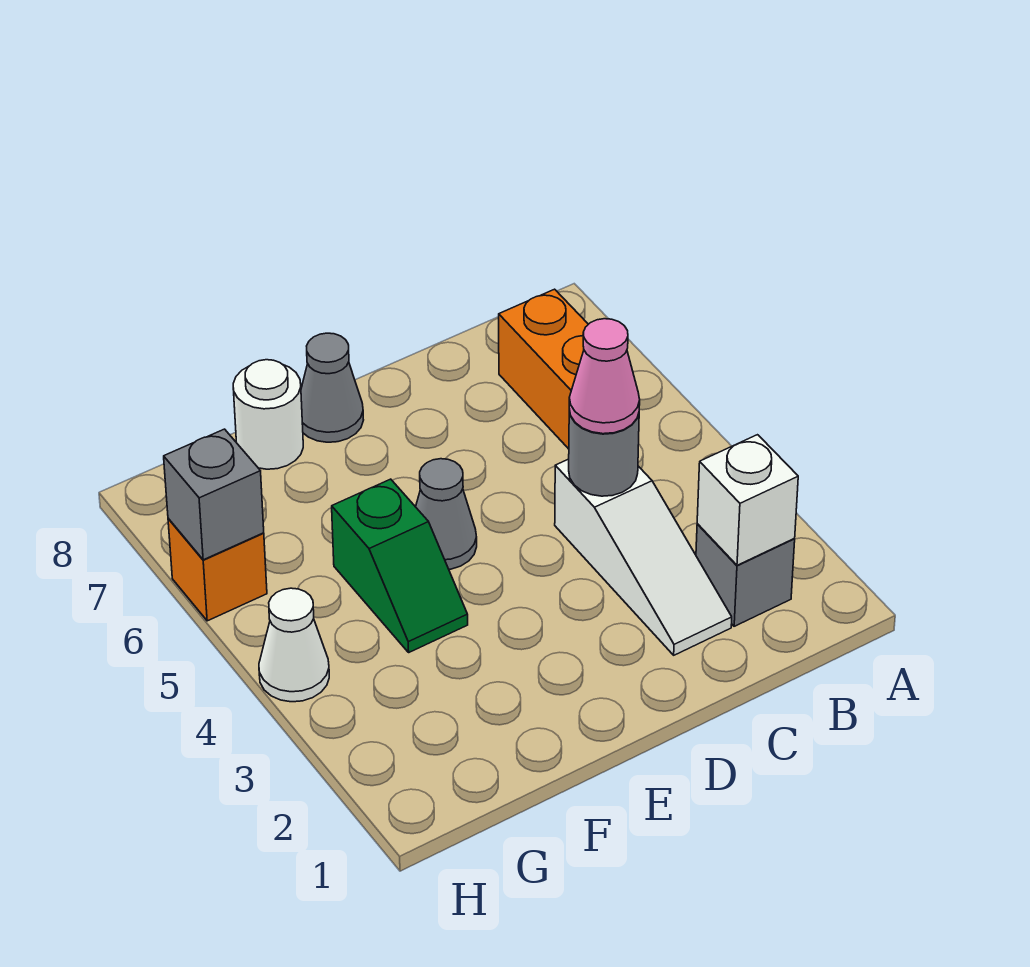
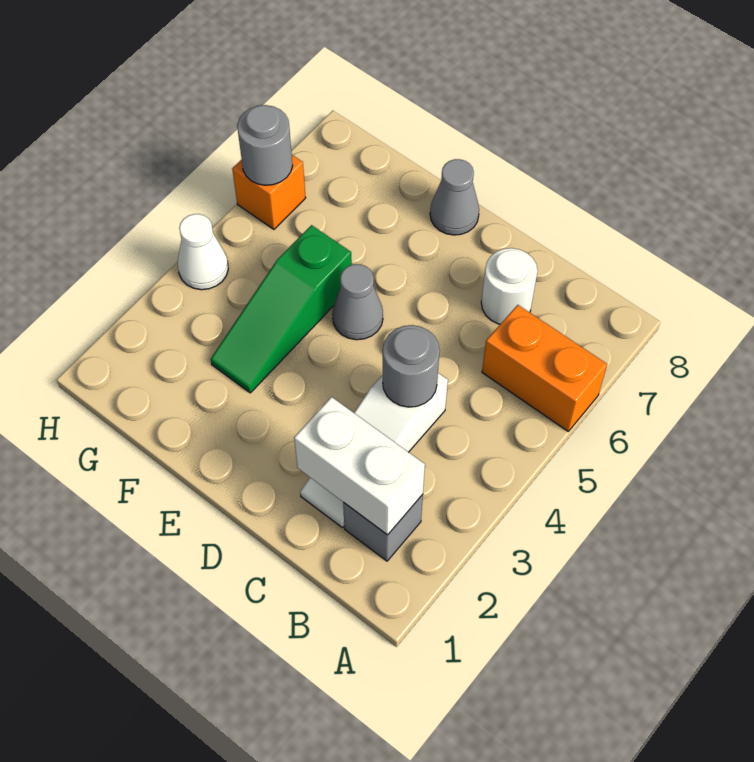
white 1x1 brick [697,435,798,565] -> white 1x2 brick [294,397,425,535]
orange 1x2 brick [499,289,588,449] -> orange 1x2 brick turned to [482,305,607,431]
pink 1x1 cone [569,319,640,434] -> none
green 1x2 slope [332,479,468,652] -> green 1x3 slope [211,225,352,393]
white 1x1 round brick [233,360,303,469] -> white 1x1 round brick moved to [481,248,537,324]
grey 1x1 brick [164,429,264,560] -> grey 1x1 round brick [237,105,293,185]

